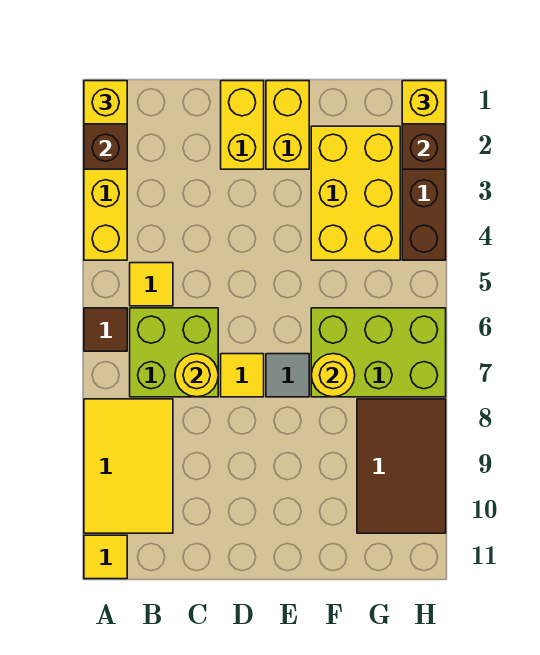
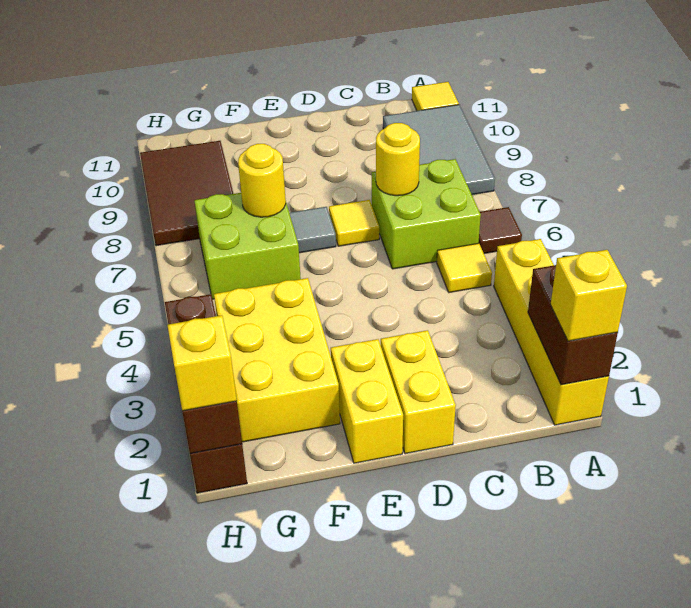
yellow 2x3 tile [84,399,173,533] -> grey 2x3 tile [383,105,495,195]
lime 2x3 brick [311,308,446,397] -> lime 2x2 brick [194,193,301,299]

